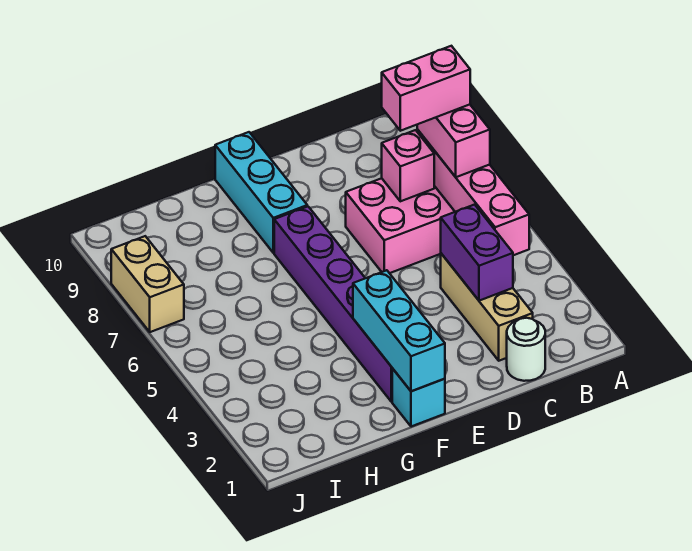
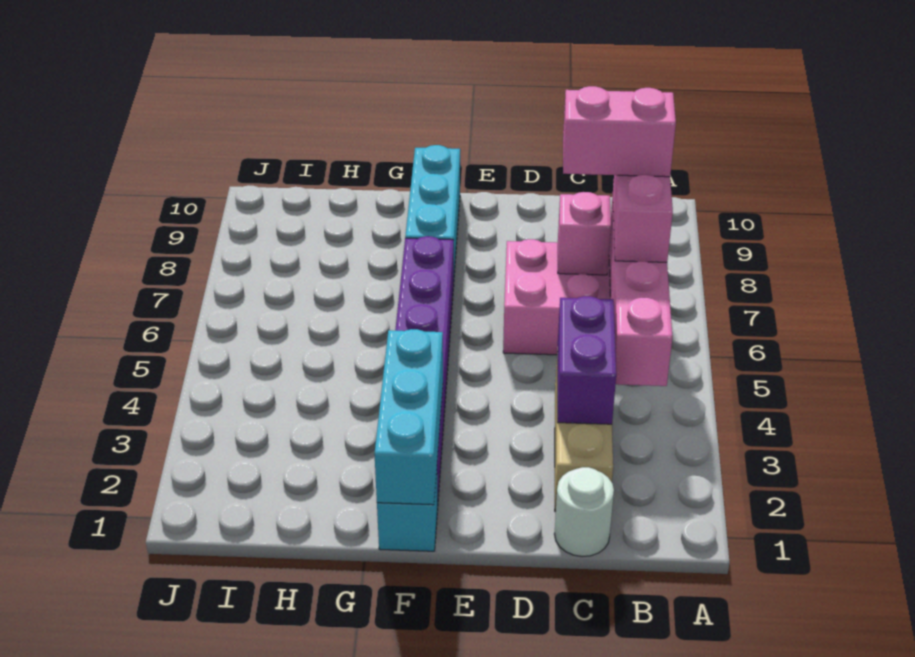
tan 1x2 brick [111,236,184,332] -> none

